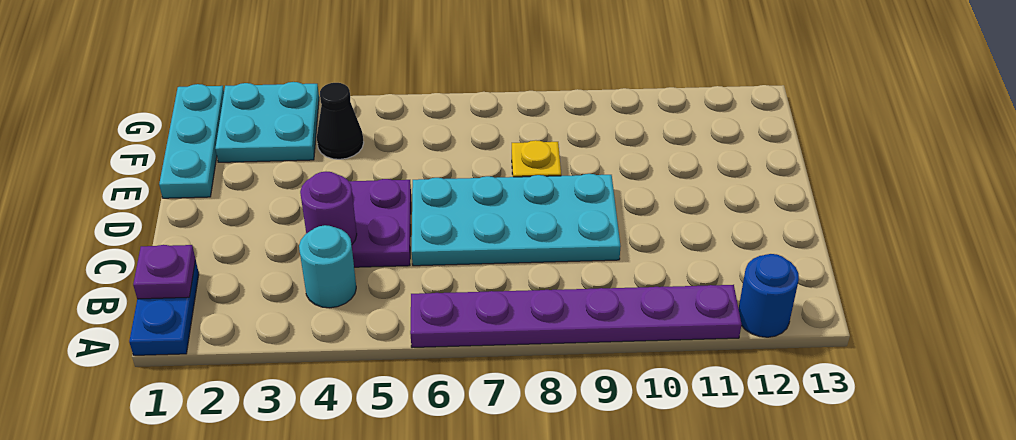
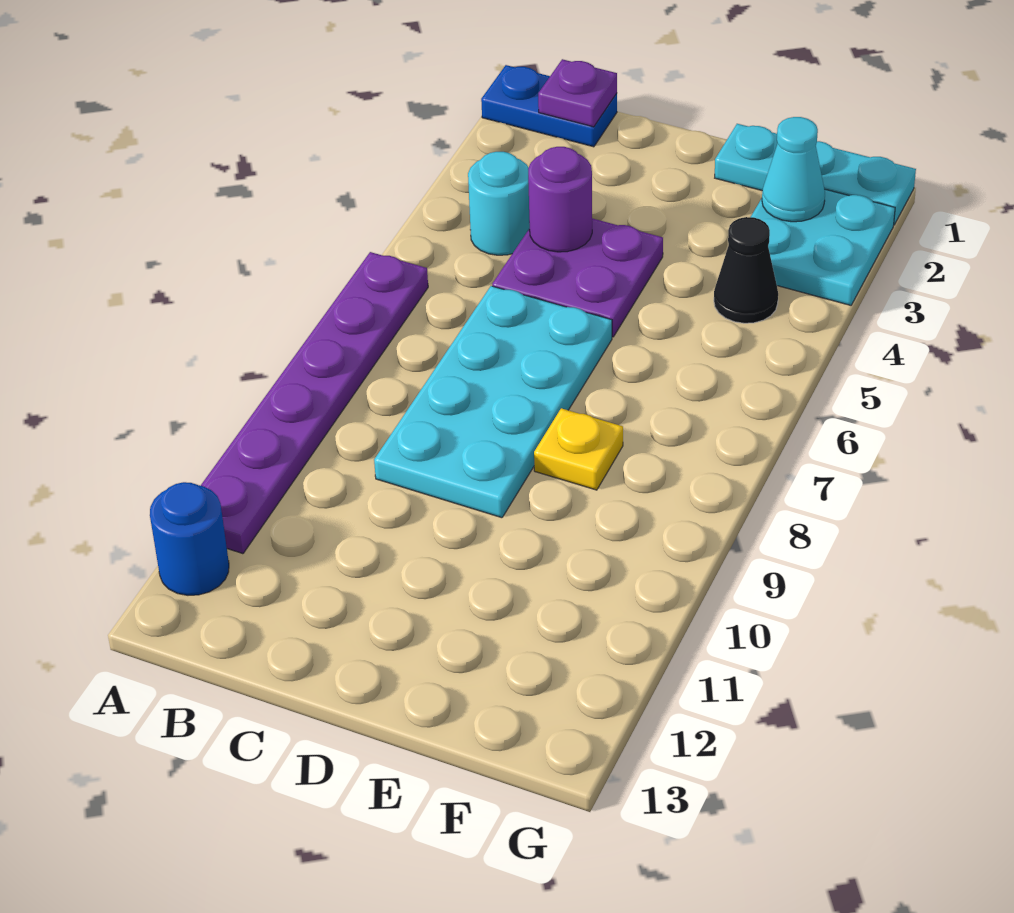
none -> cyan 1x1 cone [762,117,825,222]

